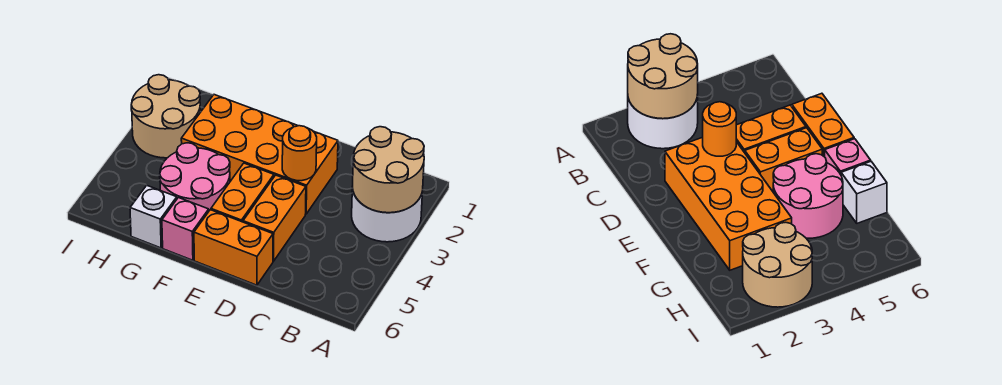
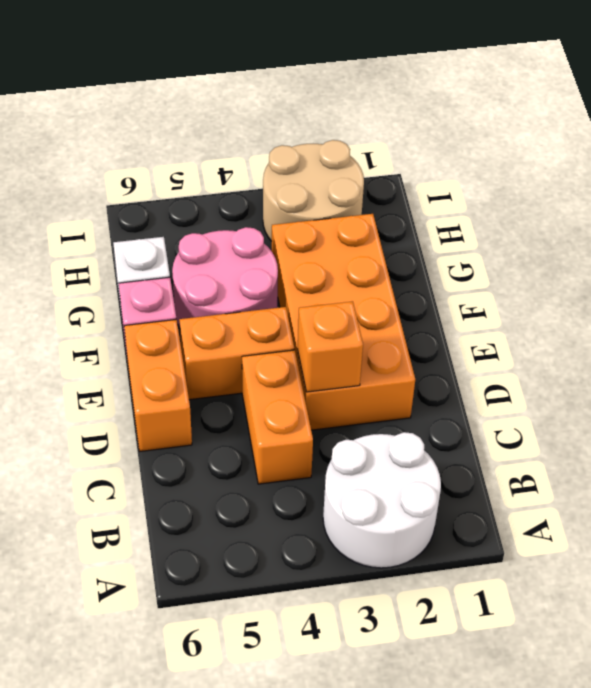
tan 2x2 round brick [352,127,424,213] -> none
orange 1x1 round brick [282,126,317,181] -> orange 1x1 brick [298,301,363,392]
orange 1x2 brick [243,175,306,261] -> orange 1x2 brick turned to [242,350,313,484]

